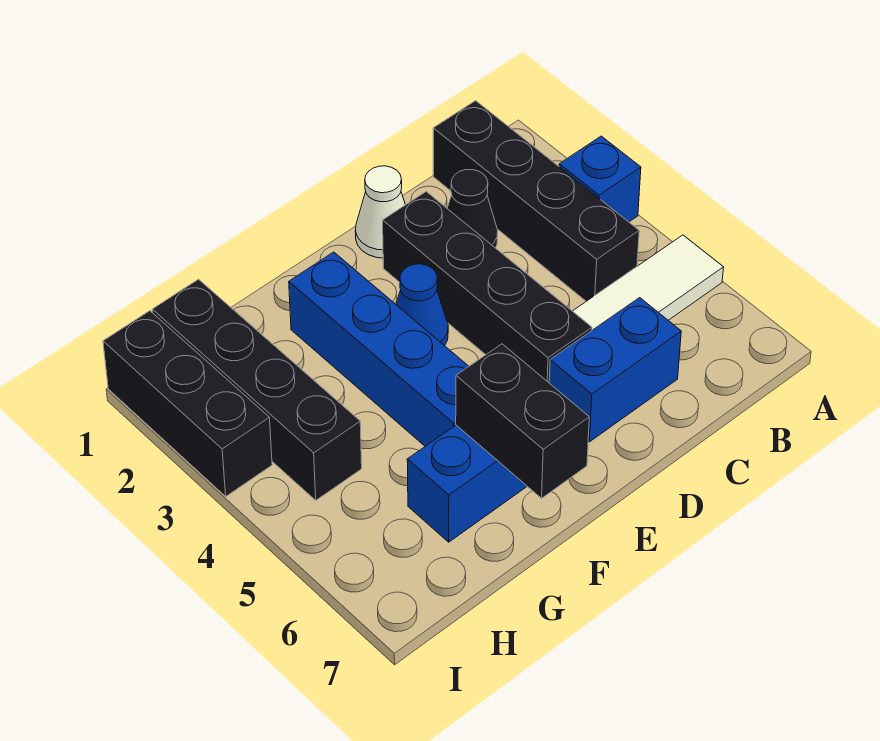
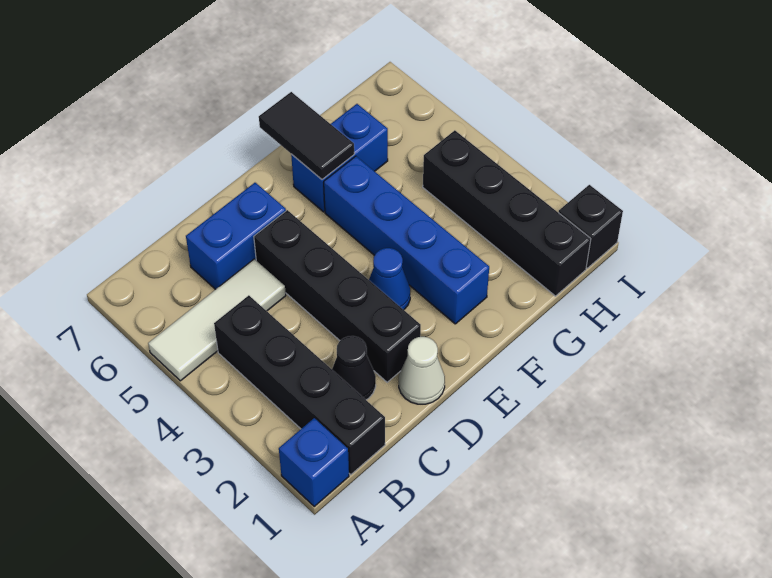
blue 1x1 brick [559,136,641,222] -> blue 1x1 brick moved to [279,418,349,506]
black 1x2 brick [456,344,589,498] -> black 1x2 tile [259,92,354,179]
black 1x3 brick [103,311,272,496] -> black 1x1 brick [558,185,623,268]

